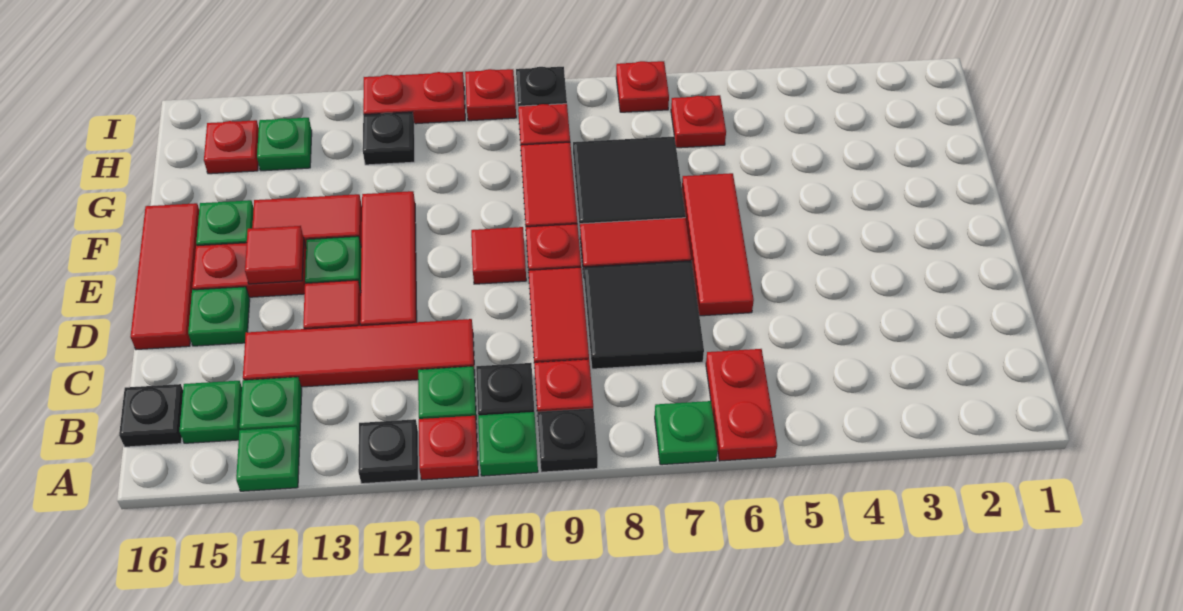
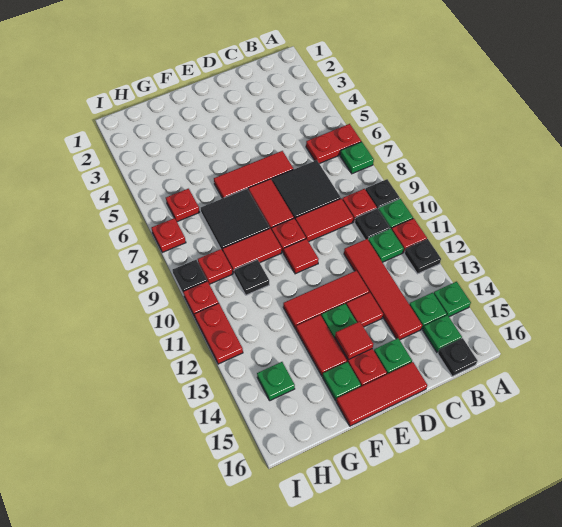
black 1x1 plate [363,112,415,165] -> black 1x1 plate moved to [234,260,269,295]
red 1x1 plate [204,120,259,174] -> none

